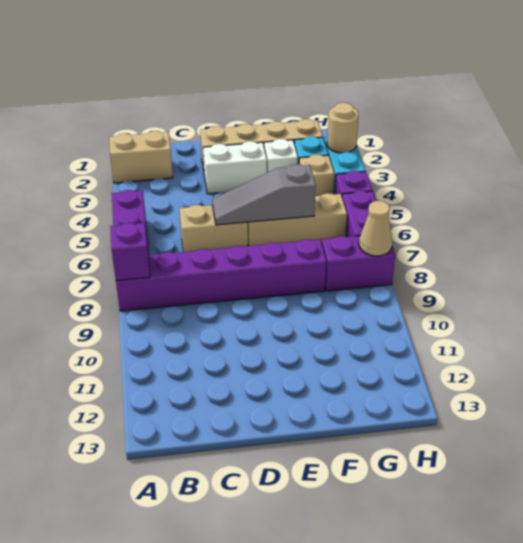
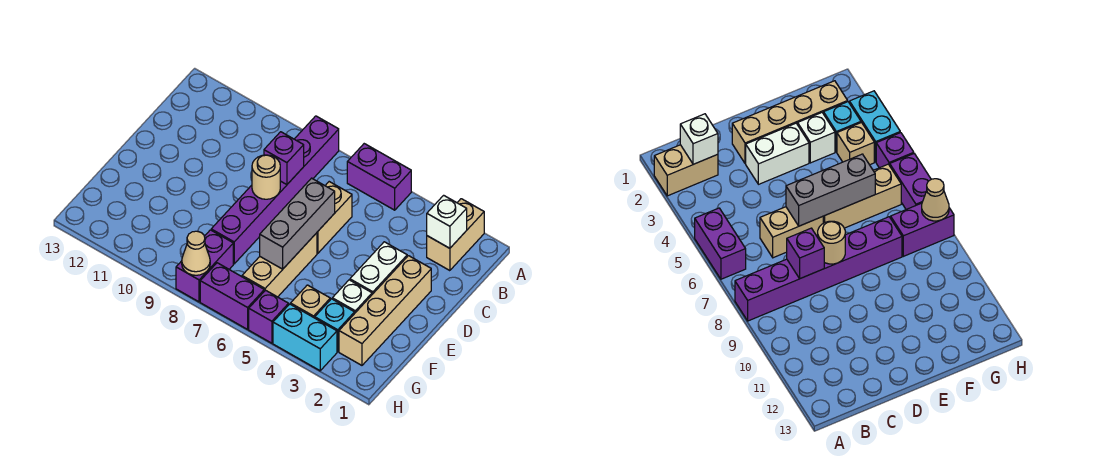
purple 1x1 brick [110,223,150,281] -> purple 1x1 brick moved to [264,132,304,185]
none -> white 1x1 brick [427,195,467,248]
grey 1x3 slope [212,164,316,225] -> grey 1x3 brick [260,178,335,269]
tan 1x1 round brick [327,103,359,153] -> tan 1x1 round brick moved to [252,155,280,199]

